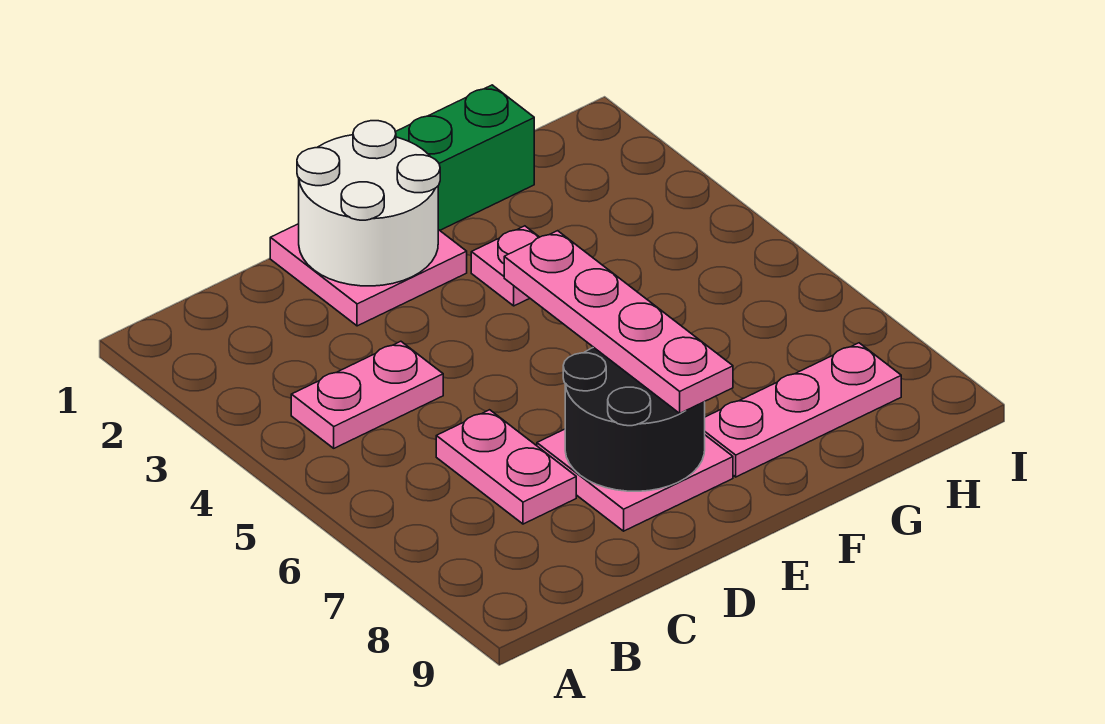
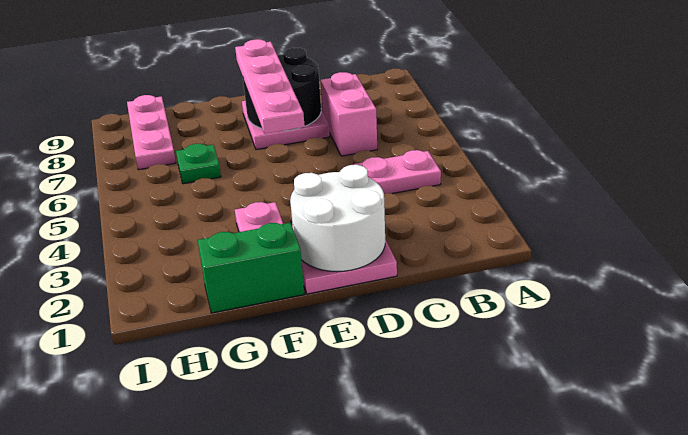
pink 1x2 plate [436,410,576,524] -> pink 1x2 brick [321,72,377,156]
pink 1x3 plate [705,343,901,477] -> pink 1x3 plate turned to [127,95,176,170]
none -> green 1x1 plate [176,144,221,184]

